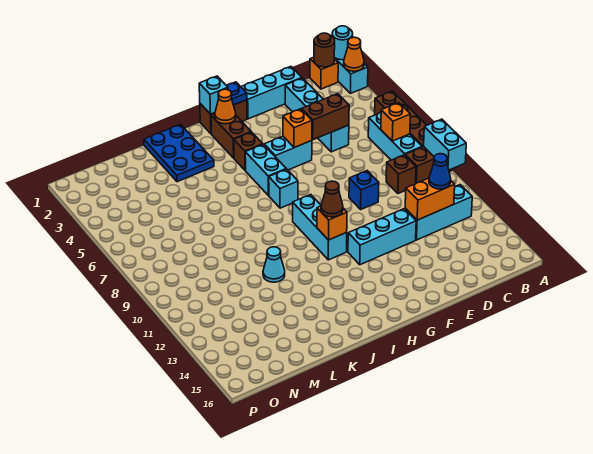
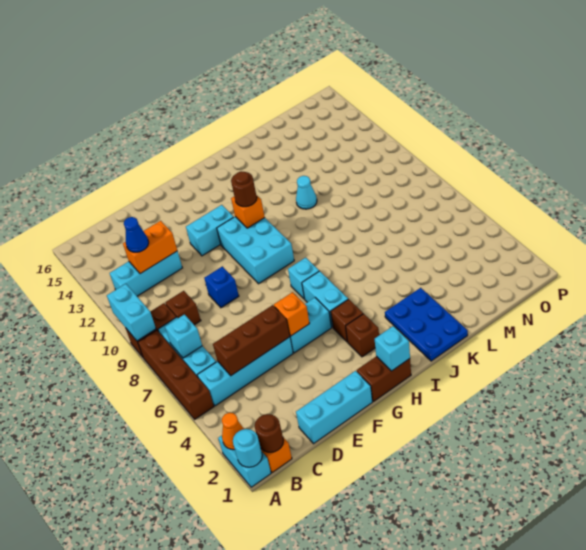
orange 1x1 brick [381,103,410,141] -> cyan 1x1 brick [165,314,202,358]
cyan 1x4 brick [285,78,349,152] -> cyan 1x4 brick turned to [197,337,293,406]
brown 1x2 brick [302,94,349,140] -> brown 1x3 brick [213,305,290,376]
cyan 1x3 brick [348,209,416,265] -> cyan 1x2 brick [186,205,234,256]
blue 1x1 plate [227,82,247,105] -> none
brown 1x2 brick [211,114,251,158] -> brown 1x1 brick [346,314,379,357]
orange 1x1 cone [215,89,236,124] -> none
cyan 1x3 brick [293,194,347,260] -> cyan 2x3 brick [217,217,294,284]
brown 1x1 cone [321,181,343,217] -> brown 1x1 round brick [231,171,257,207]

